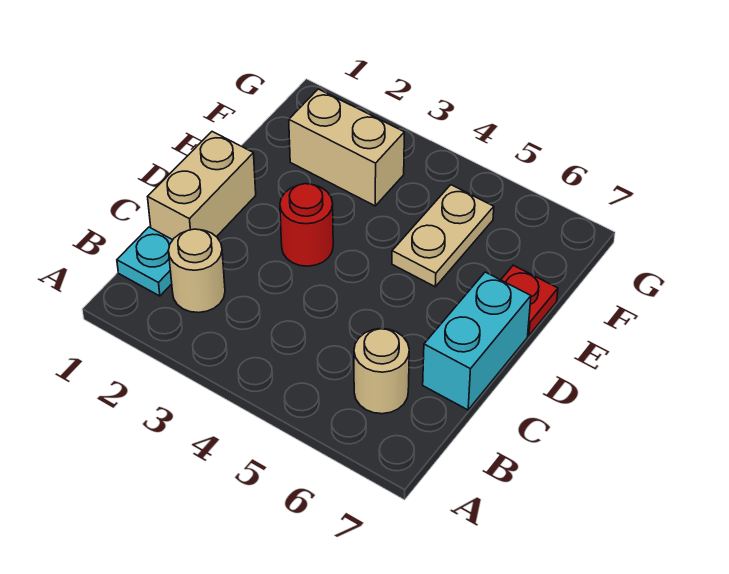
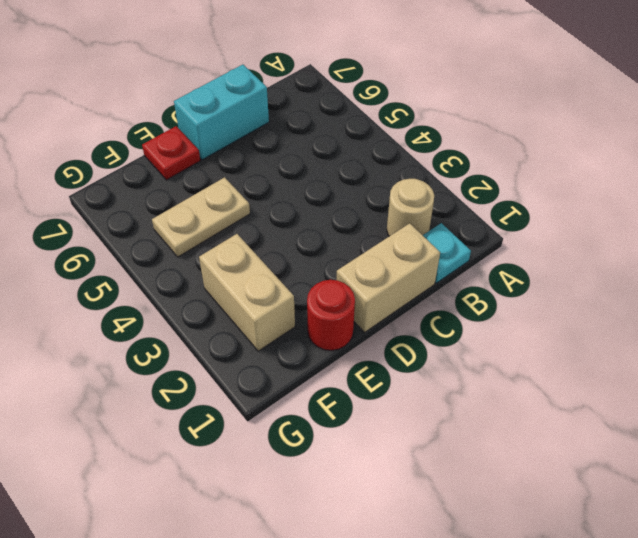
tan 1x1 round brick [354,329,409,414] -> none
red 1x1 round brick [280,184,333,266] -> red 1x1 round brick moved to [307,280,355,350]

